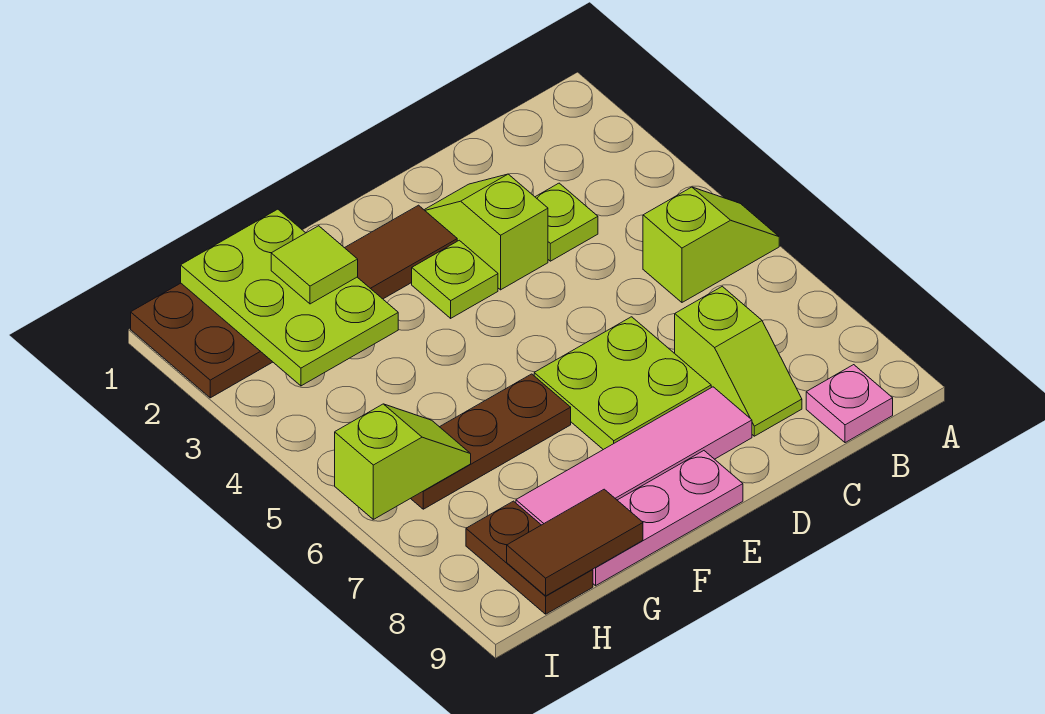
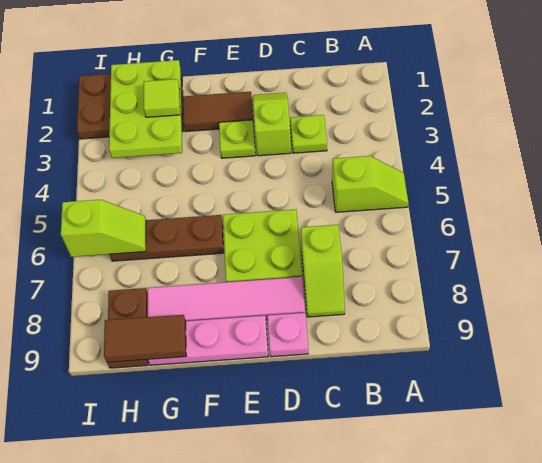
pink 1x1 plate [806,365,893,443] -> pink 1x1 plate moved to [267,313,308,357]

